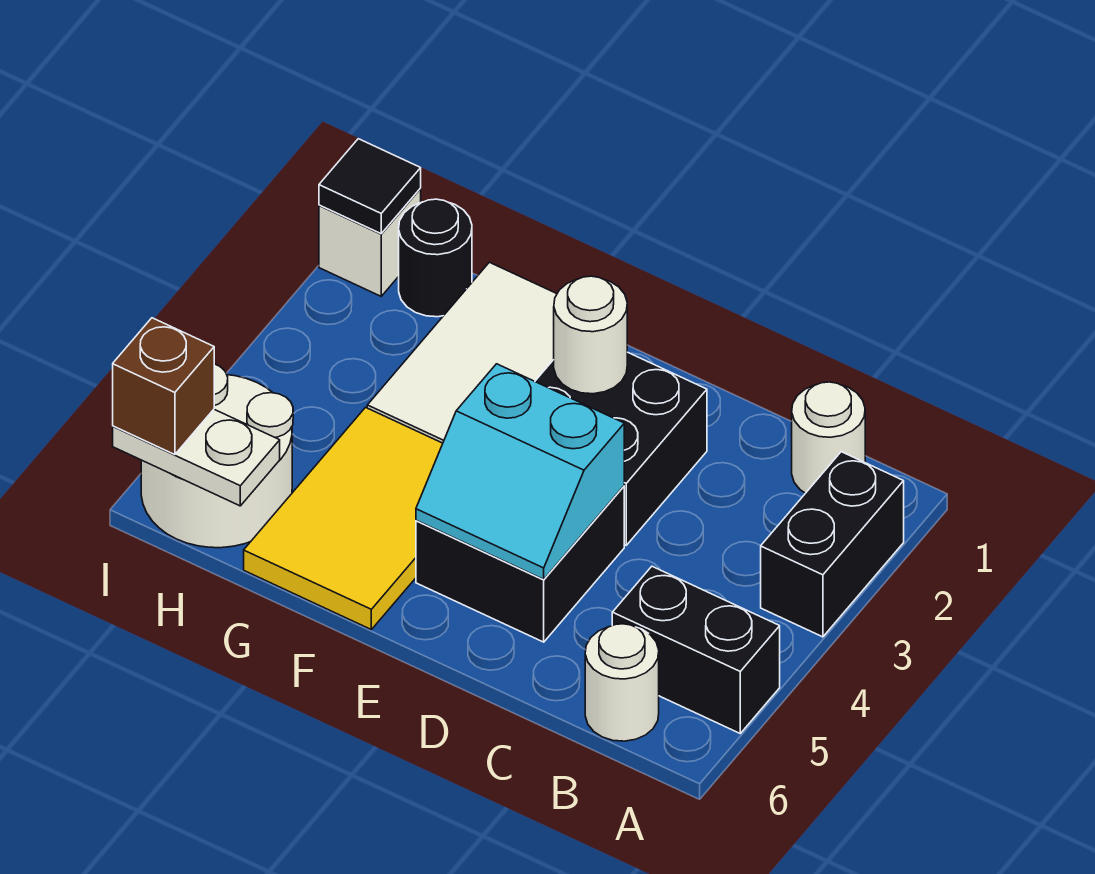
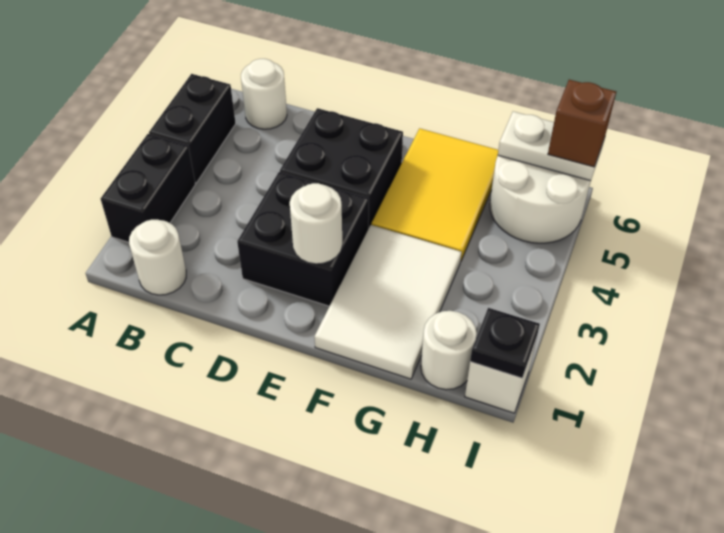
black 1x2 brick [612,566,780,733] -> black 1x2 brick turned to [149,74,236,183]
cyan 2x2 slope [416,364,624,579] -> none
black 1x1 round brick [399,199,472,317] -> white 1x1 round brick [421,311,477,390]
black 1x1 tile [319,139,421,234] -> black 1x1 plate [470,308,540,378]

